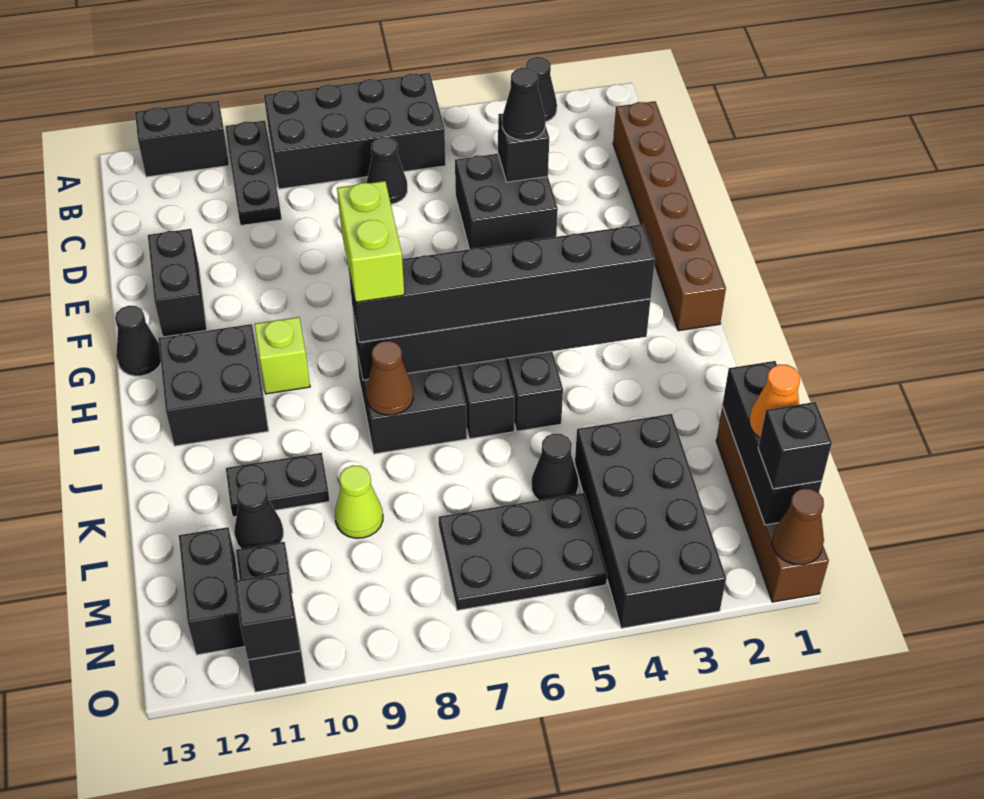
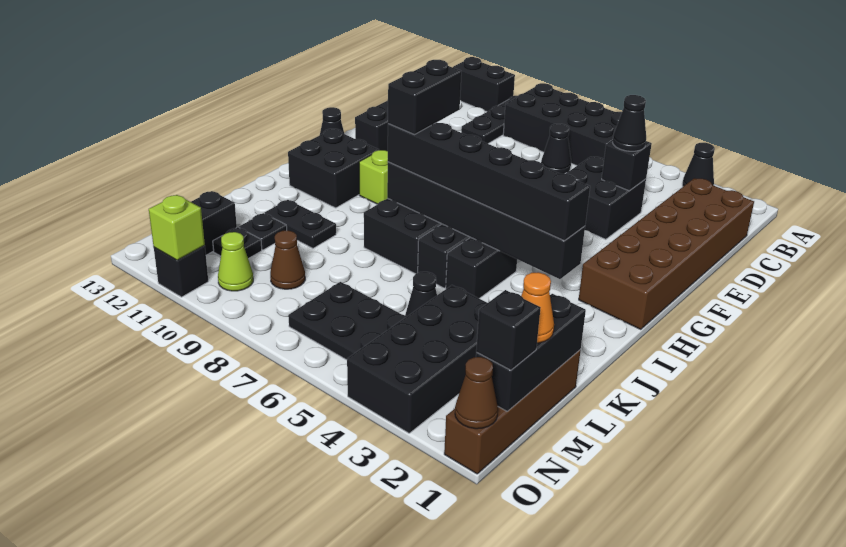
brown 1x6 brick [613,101,726,331] -> brown 2x6 brick [579,178,754,329]
lime 1x2 brick [337,181,404,302] -> black 1x2 brick [388,60,461,135]
brown 1x1 cone [366,341,413,415] -> brown 1x1 cone moved to [270,231,305,289]
lime 1x1 cone [335,465,383,538] -> lime 1x1 cone moved to [218,232,253,291]
black 1x1 cone [234,482,283,549] -> black 1x1 plate [239,213,287,250]
black 1x1 brick [235,572,300,660] -> lime 1x1 brick [149,195,205,260]

